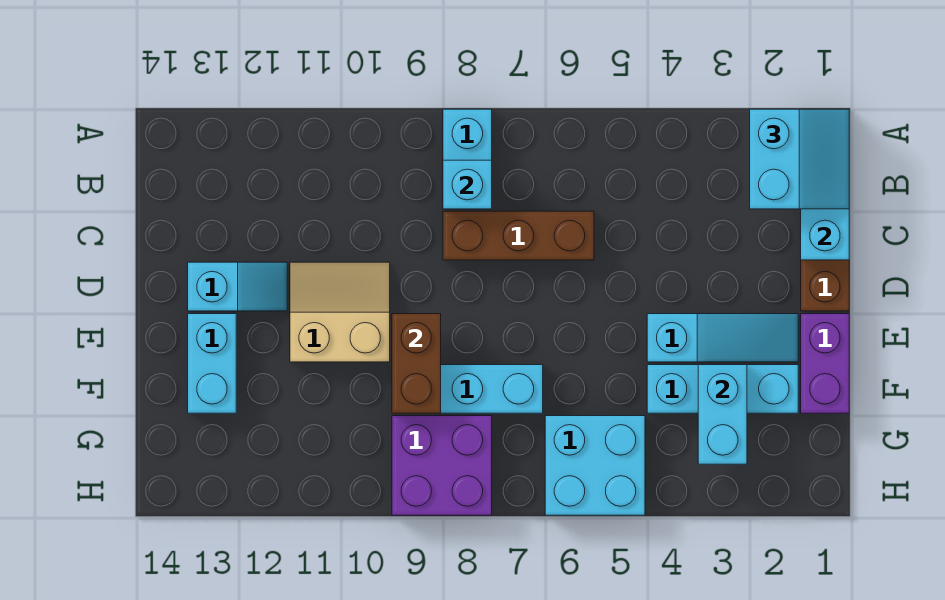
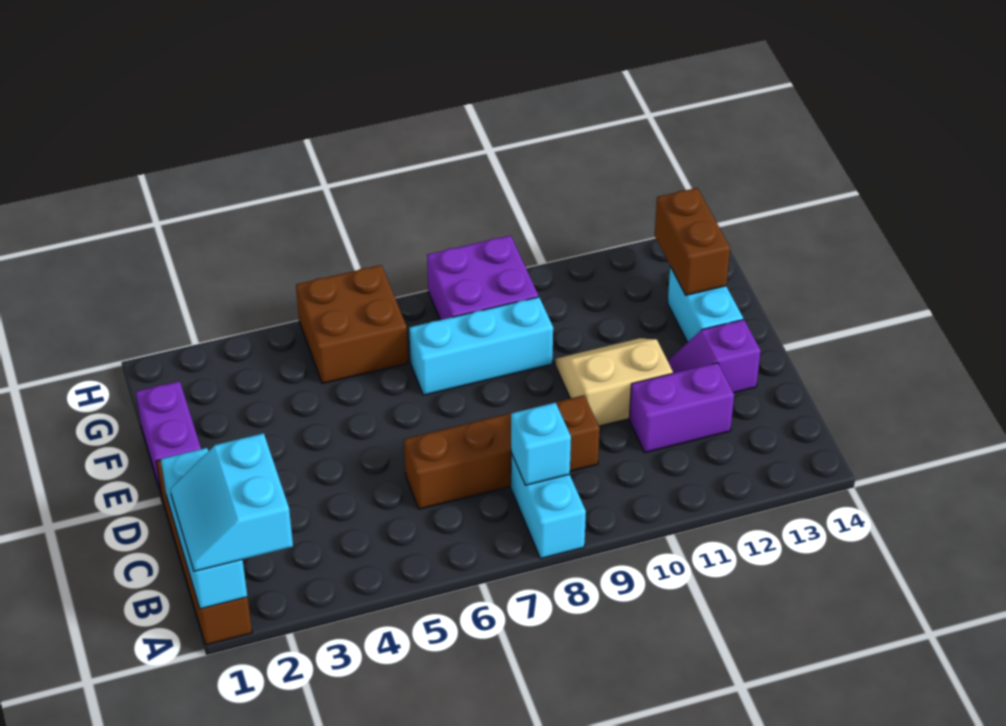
brown 1x3 brick [443,211,594,260] -> brown 1x4 brick [404,395,600,509]
none -> purple 1x2 brick [629,363,734,453]
tan 2x2 slope [290,262,390,362] -> tan 2x2 slope turned to [555,338,673,426]
cyan 1x2 slope [188,262,287,311] -> purple 1x2 slope [668,320,761,393]
cyan 1x3 slope [647,314,798,362] -> none
brown 1x2 brick [392,314,441,413] -> brown 1x2 brick moved to [655,188,730,295]
cyan 1x3 brick [647,365,798,413] -> none
cyan 1x2 brick [698,365,747,464] -> none
cyan 2x2 brick [545,416,645,515] -> brown 2x2 brick [296,265,408,384]

